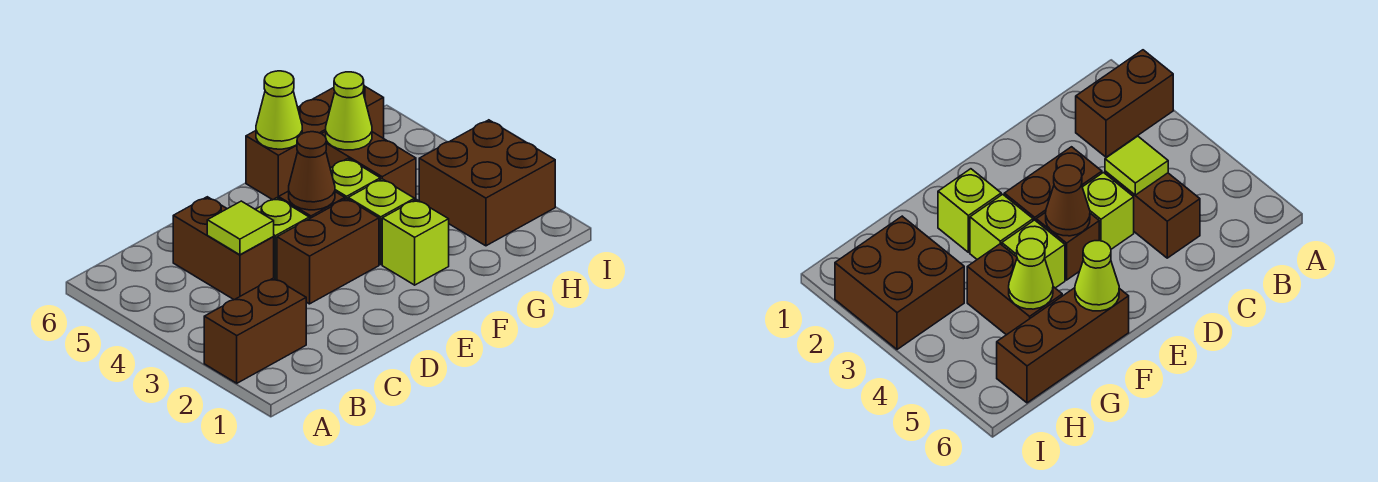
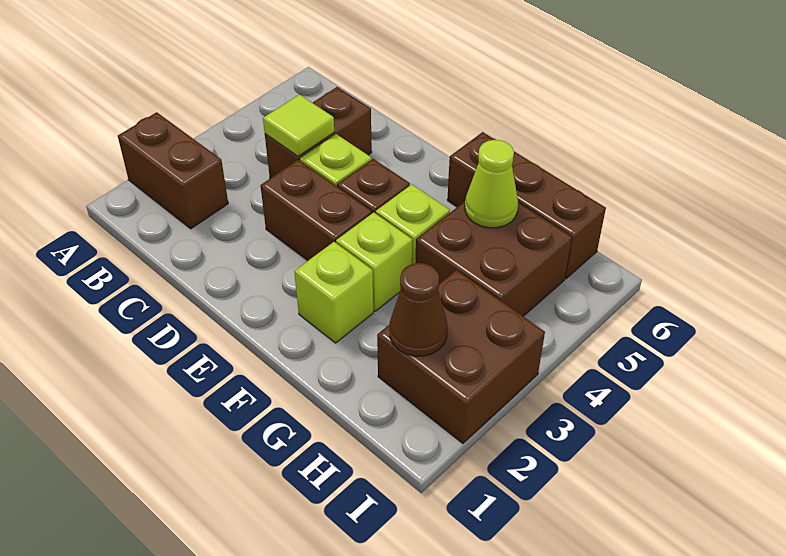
brown 1x1 cone [289,132,335,210] -> brown 1x1 cone moved to [390,263,448,356]
lime 1x1 cone [256,71,302,149] -> none
brown 1x2 brick [322,131,416,200] -> brown 2x2 brick [416,202,572,316]

